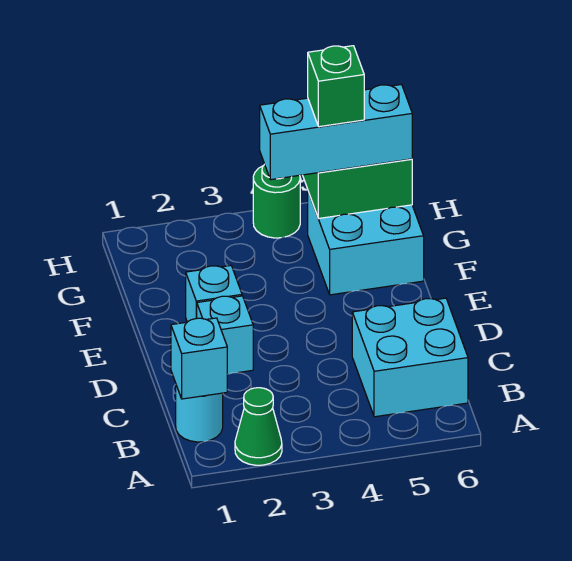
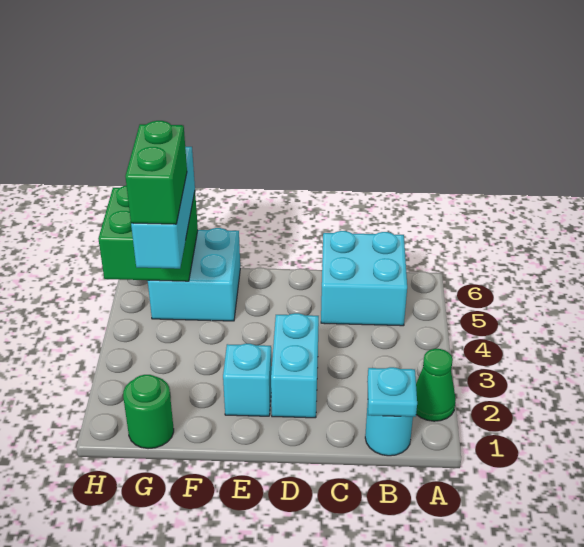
cyan 1x1 brick [171,318,227,399] -> cyan 1x1 plate [367,367,417,417]
cyan 1x1 brick [197,296,253,374] -> cyan 1x2 brick [271,313,319,418]
green 1x1 brick [308,46,364,127] -> green 1x2 brick [125,121,187,224]
green 1x1 round brick [253,165,300,238] -> green 1x1 round brick moved to [123,375,174,449]

